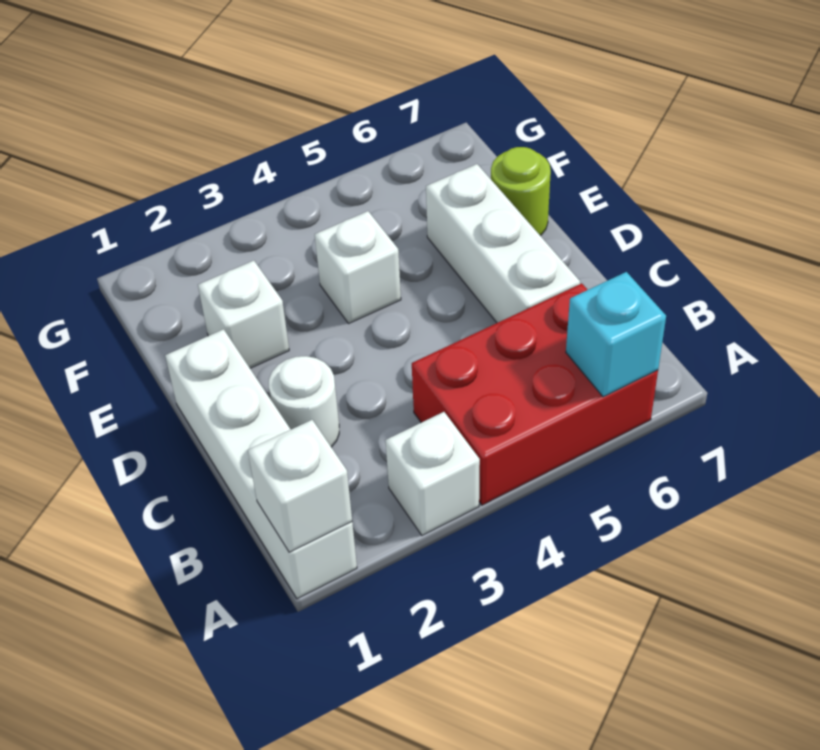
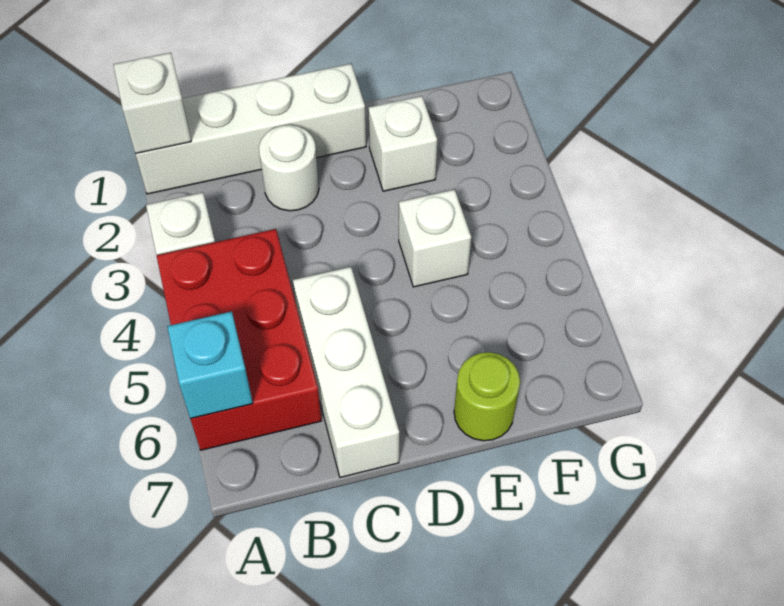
white 1x3 brick [426,164,580,323] -> white 1x3 brick turned to [293,267,399,477]

